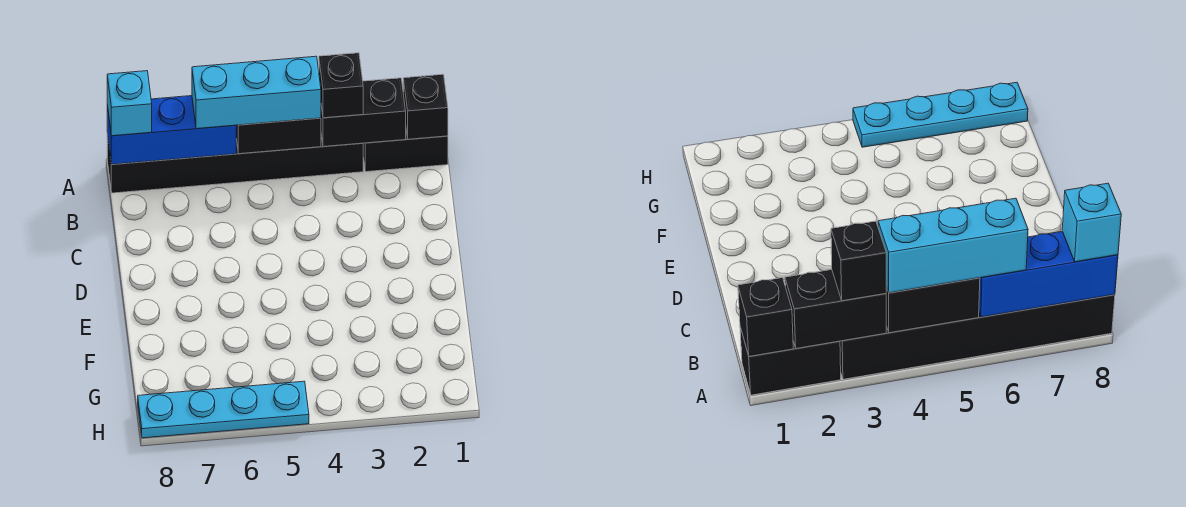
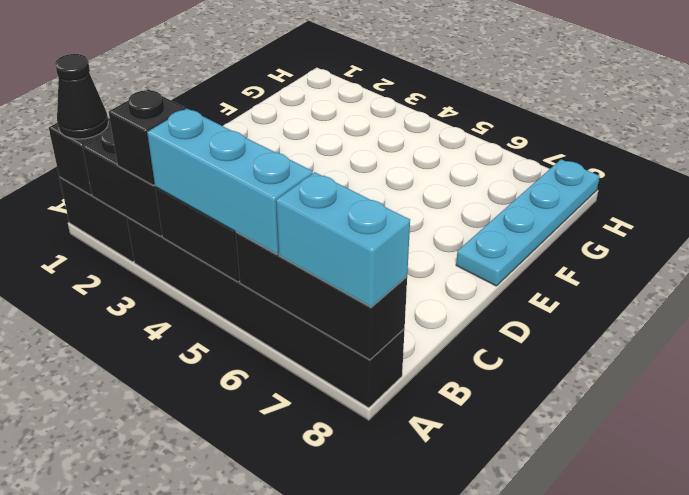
none -> black 1x1 cone [55,54,108,139]
blue 1x3 brick [107,96,236,164] -> black 1x3 brick [236,232,407,360]
cyan 1x1 brick [107,71,152,136] -> cyan 1x2 brick [276,172,410,307]
cyan 1x4 plate [138,381,309,438] -> cyan 1x4 plate turned to [456,159,600,286]

